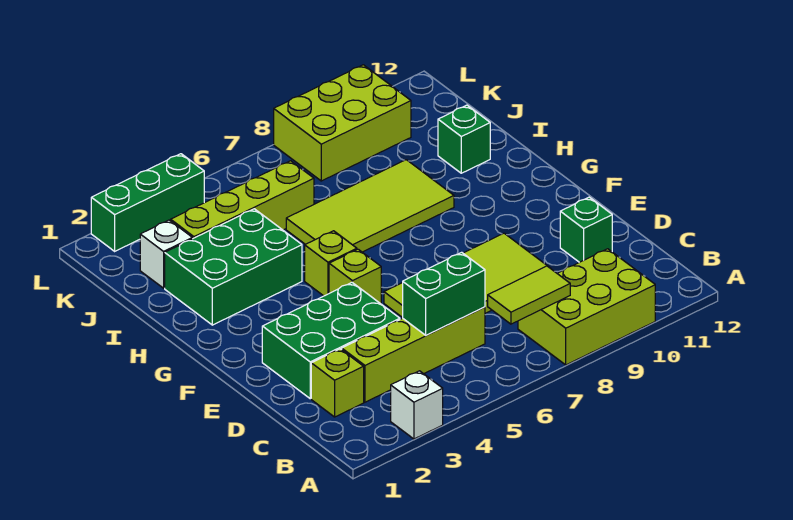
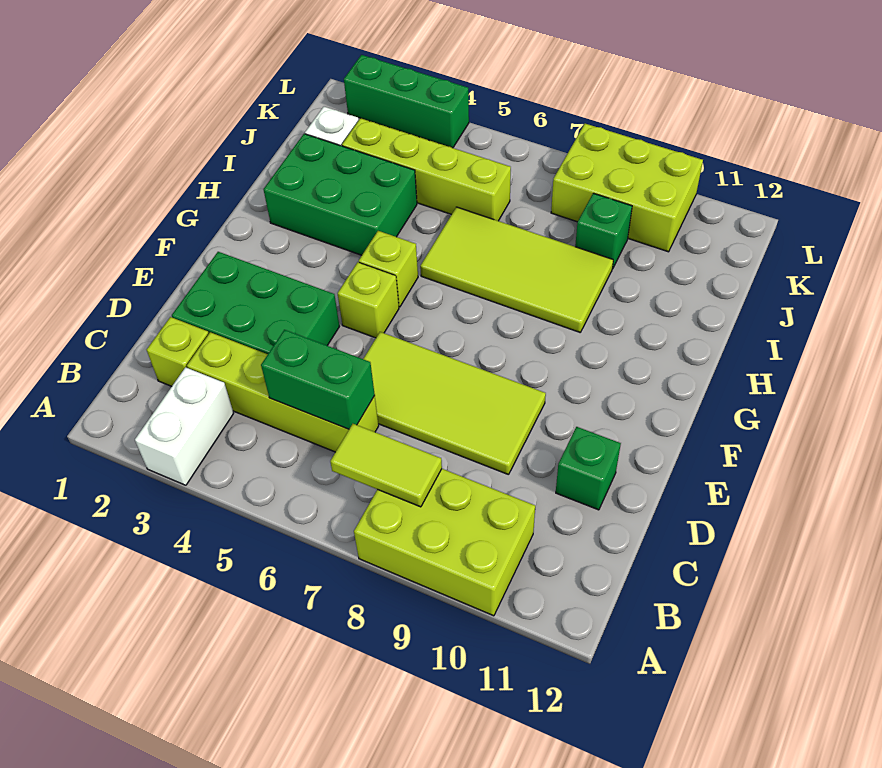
white 1x1 brick [391,371,443,439] -> white 1x2 brick [135,367,234,485]
green 1x1 brick [438,105,490,173] -> green 1x1 brick moved to [575,193,632,269]

